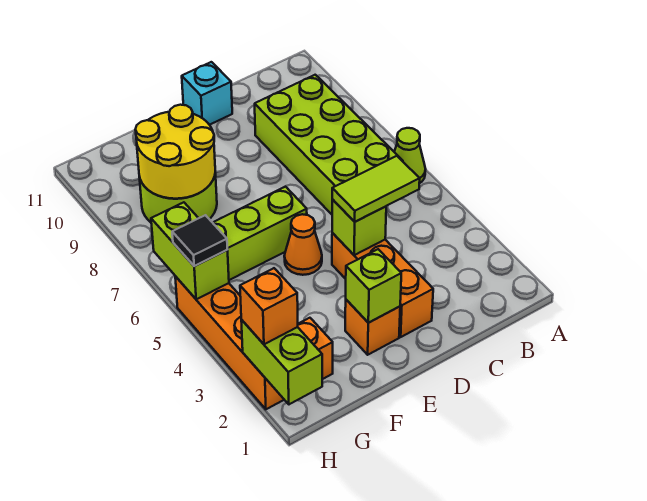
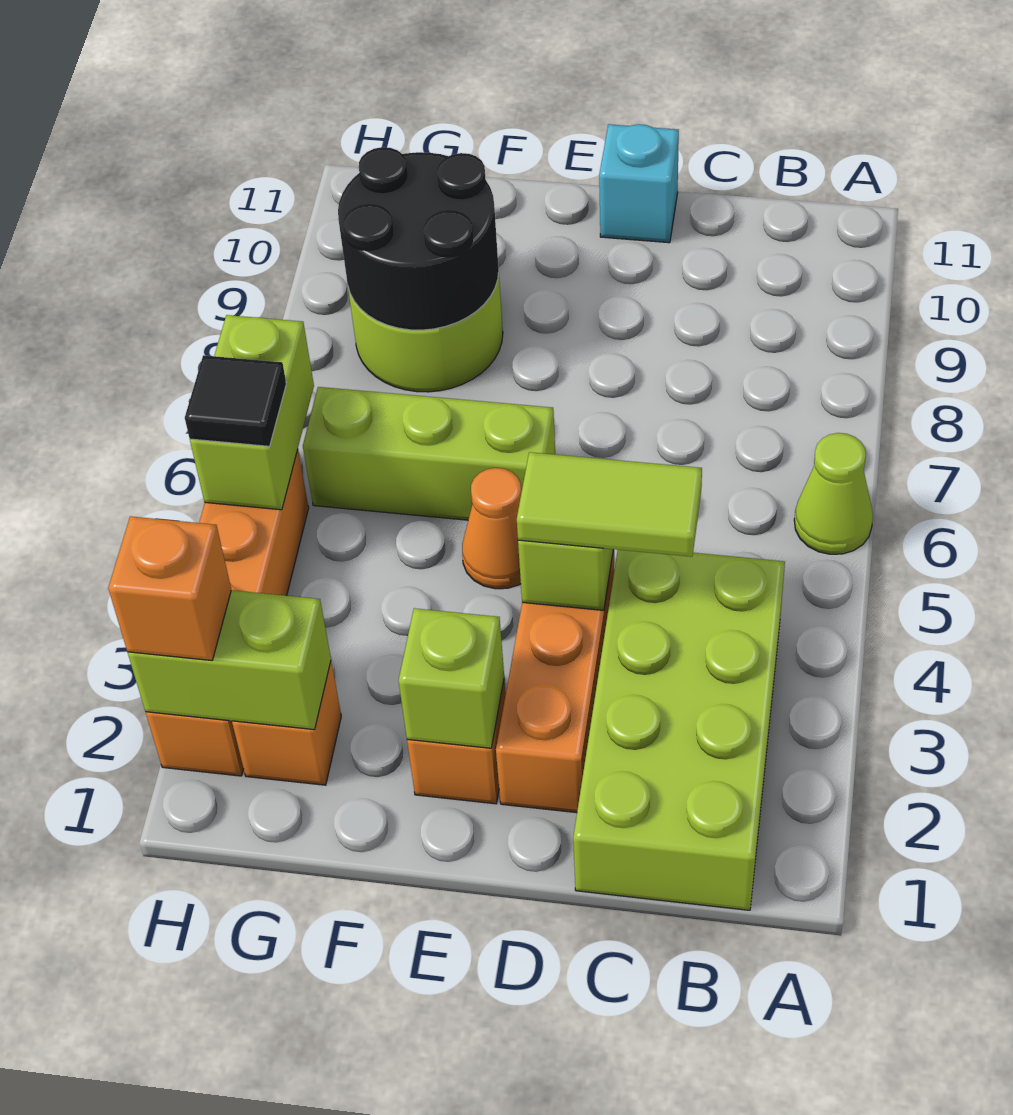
lime 2x4 brick [255,75,403,214] -> lime 2x4 brick moved to [573,550,785,910]
yellow 2x2 round brick [135,105,215,199] -> black 2x2 round brick [338,147,499,330]
lime 1x2 brick [241,320,322,404] -> lime 1x2 brick turned to [128,590,331,730]

